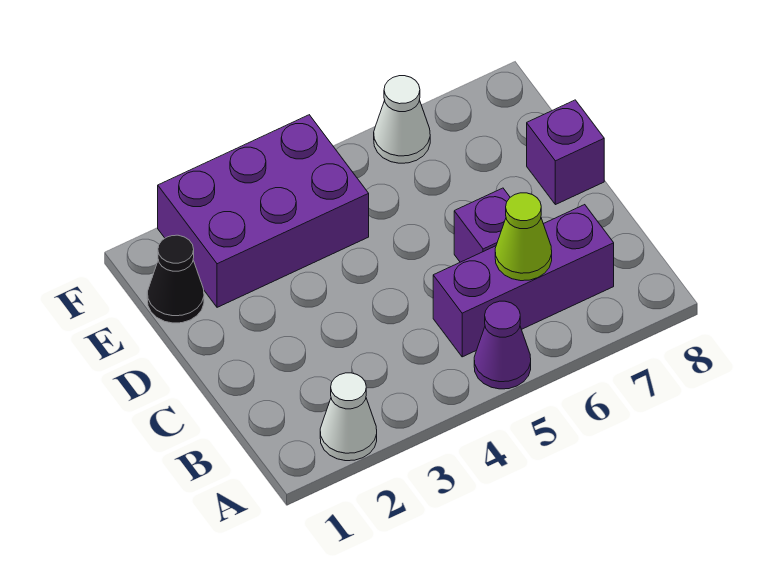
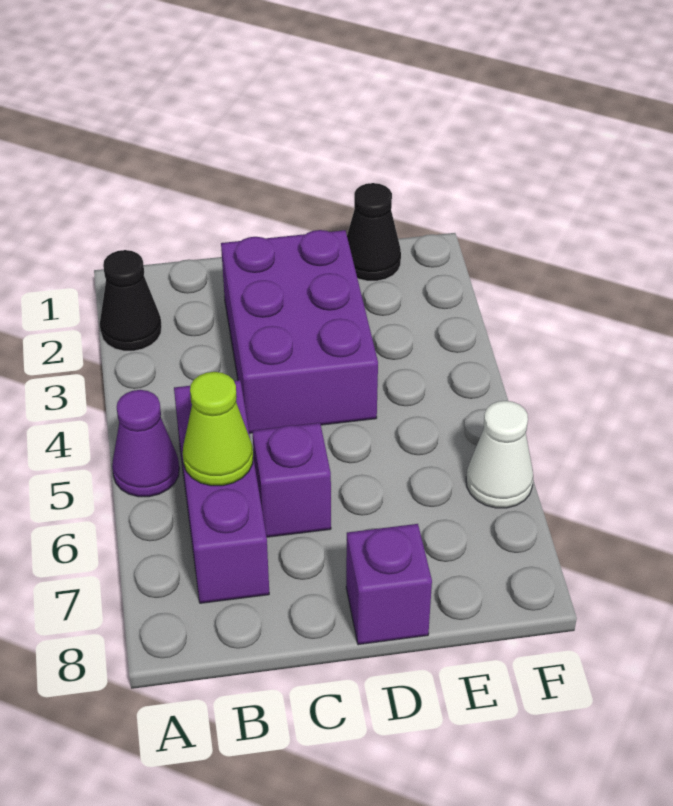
white 1x1 cone [320,373,377,461] -> black 1x1 cone [100,250,162,351]
purple 2x3 brick [158,115,369,307] -> purple 2x3 brick moved to [221,230,378,433]

